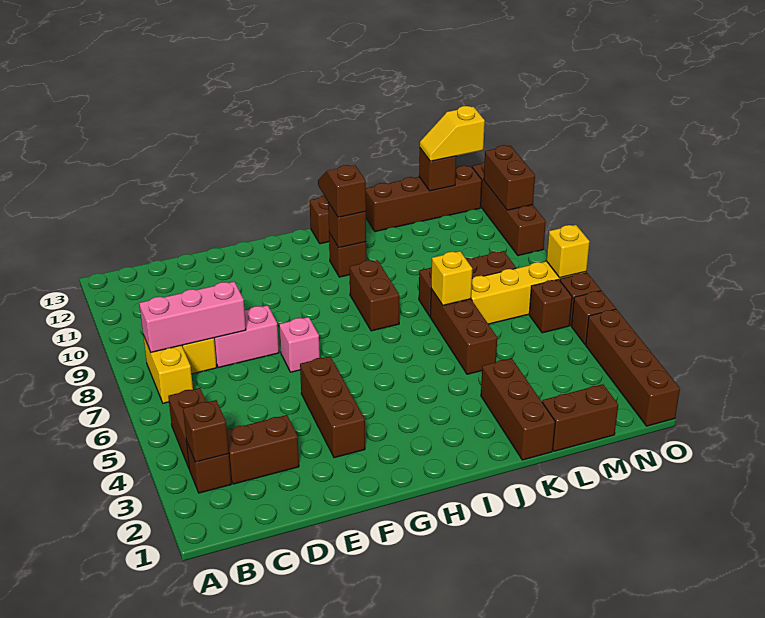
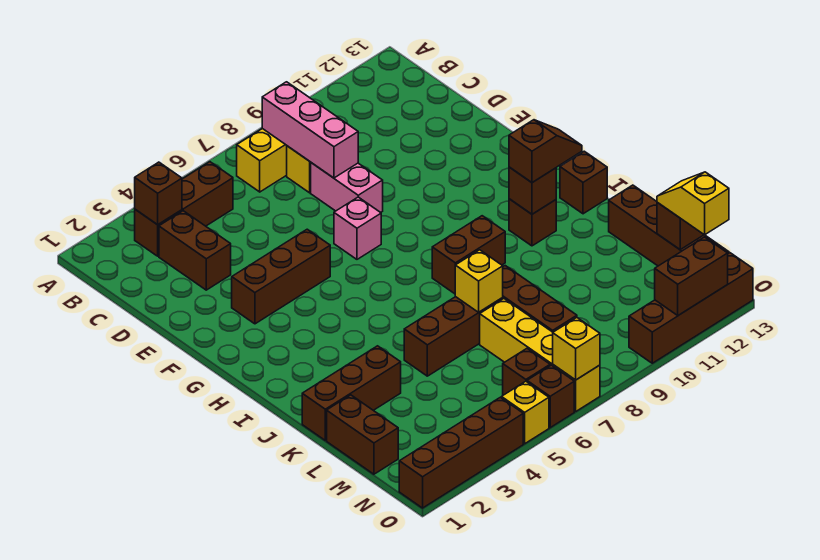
brown 1x1 brick [571,291,616,345] -> yellow 1x1 brick [502,381,549,444]

